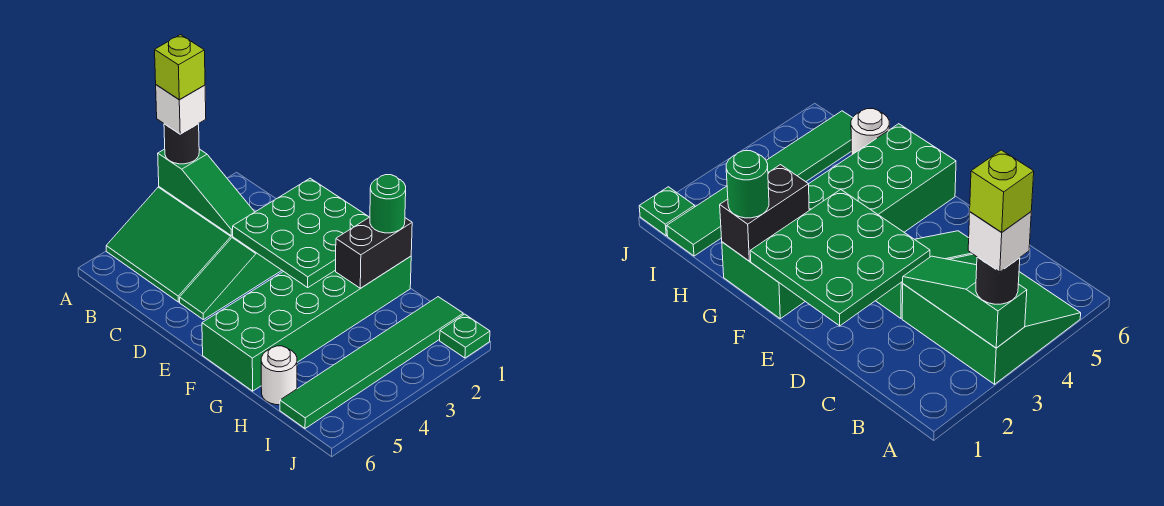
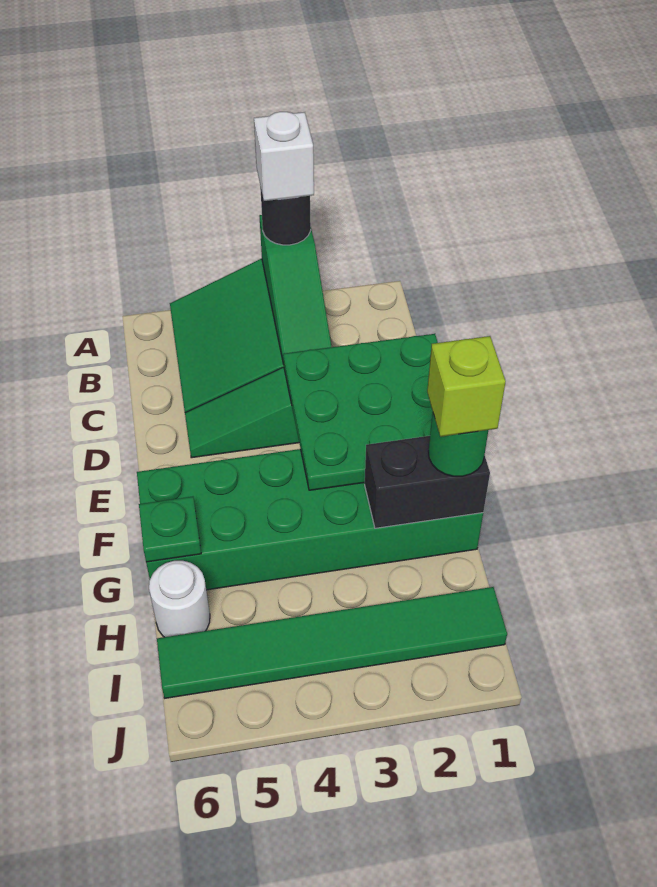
lime 1x1 brick [155,35,205,100] -> lime 1x1 brick moved to [427,336,506,437]
green 1x1 plate [440,314,490,358] -> green 1x1 plate moved to [139,497,201,562]

